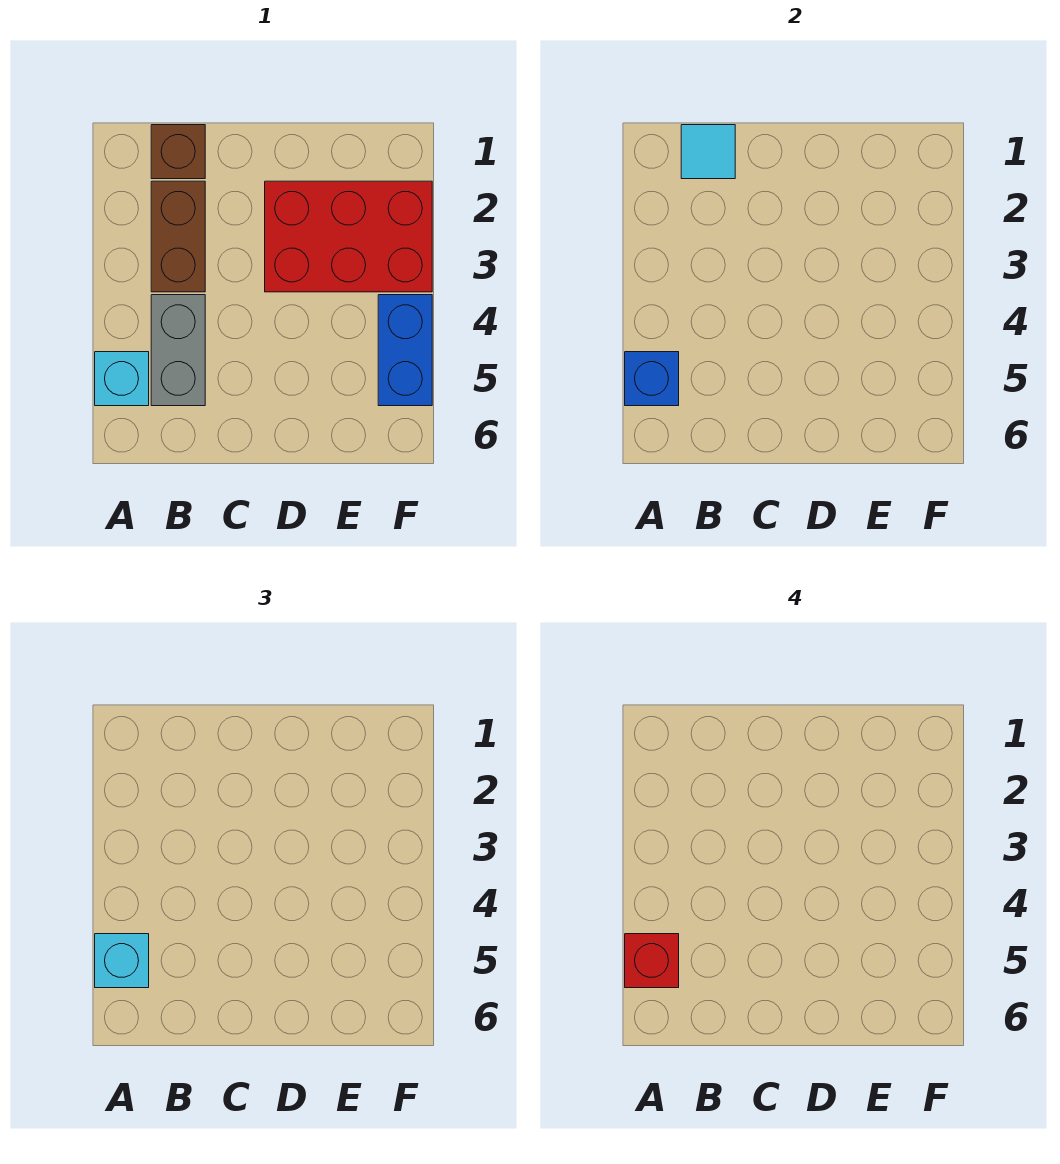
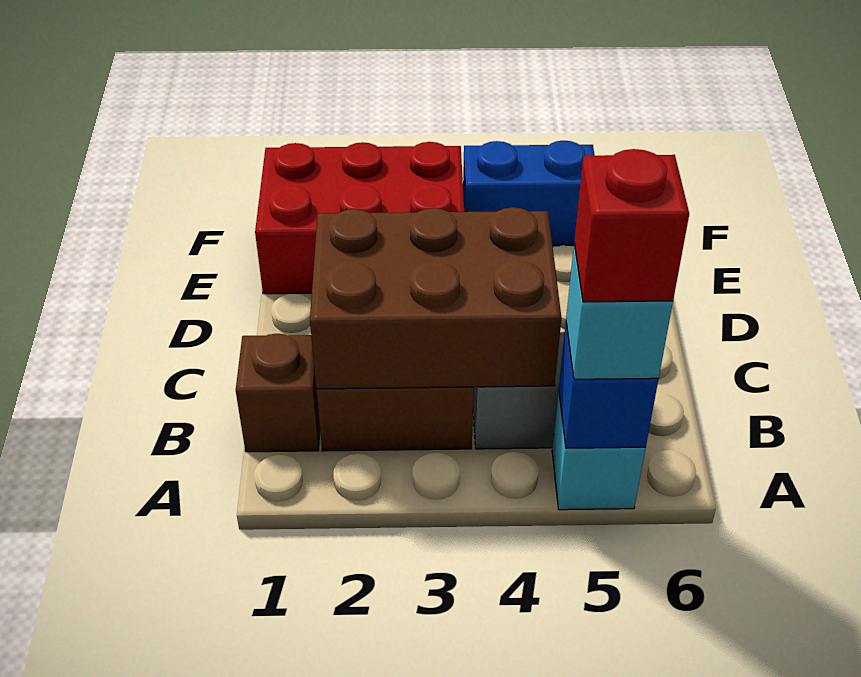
cyan 1x1 tile [681,125,735,179] -> none
none -> brown 2x3 brick [310,207,561,389]
red 2x3 brick [265,181,432,292] -> red 2x3 brick turned to [255,142,464,294]

